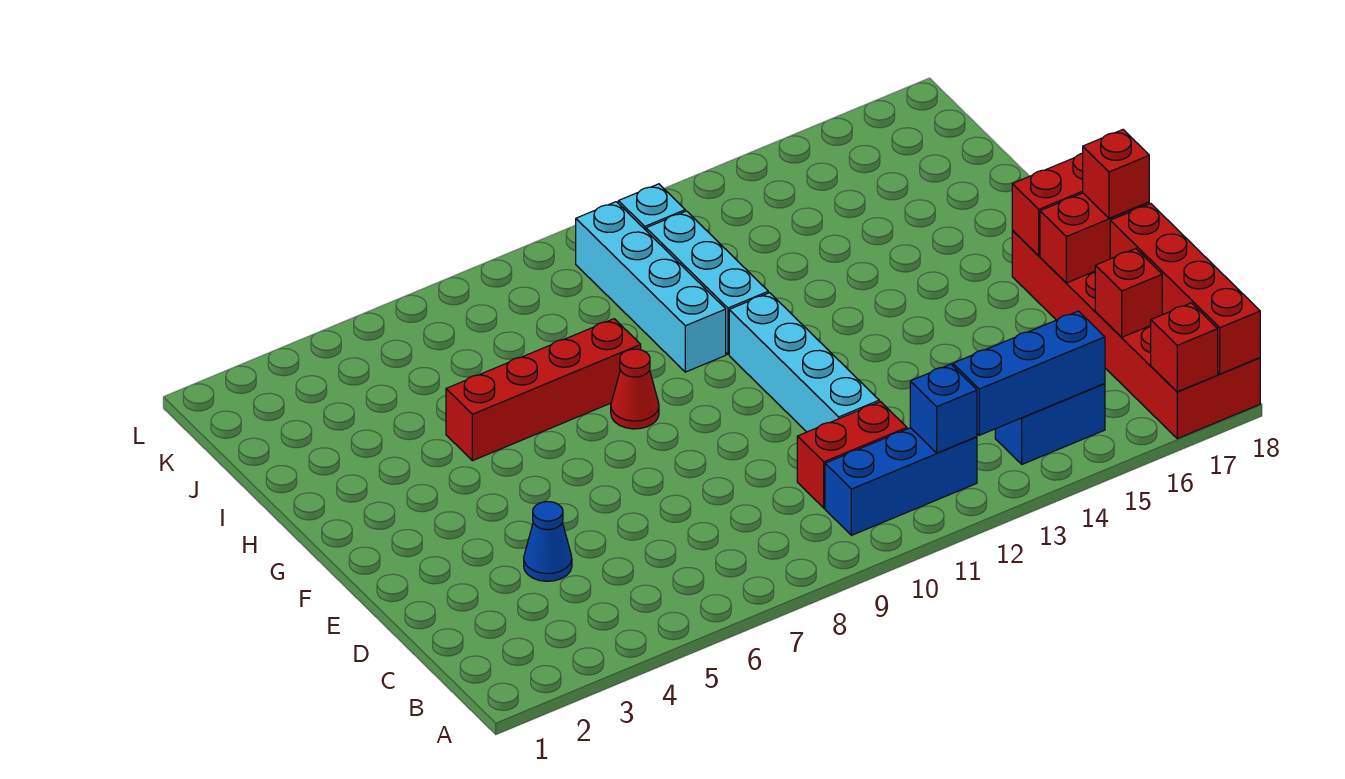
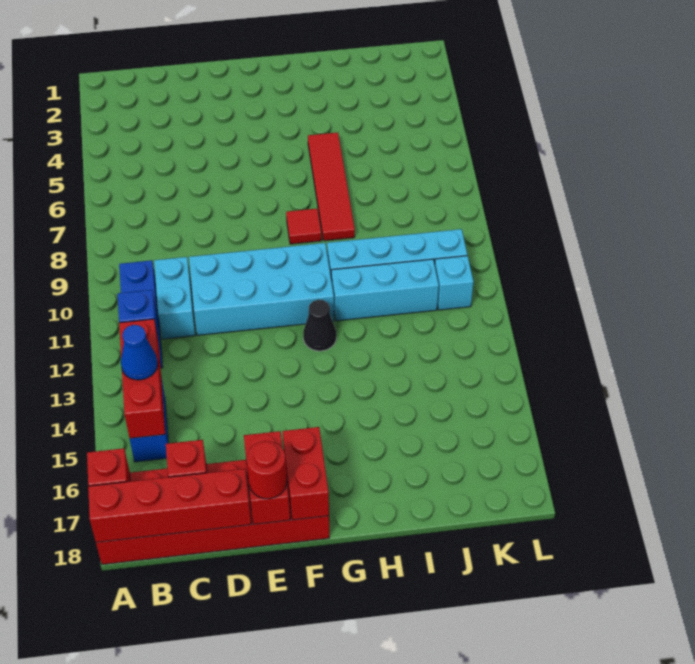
blue 1x3 brick [953,311,1105,435] -> red 1x3 brick [119,319,165,438]
red 1x2 brick [797,402,907,508] -> cyan 1x2 brick [154,257,195,339]
blue 1x1 cone [524,502,572,581] -> blue 1x1 cone moved to [121,325,158,380]
cyan 1x4 brick [729,293,879,432] -> cyan 2x4 brick [189,243,334,335]
red 1x1 brick [1083,130,1149,218] -> red 1x1 round brick [247,441,287,499]
red 1x1 cone [611,349,659,429] -> red 1x1 tile [286,209,322,244]
none -> black 1x1 cone [303,300,336,351]
red 1x4 brick [446,319,641,461] -> red 1x4 tile [308,133,355,241]

